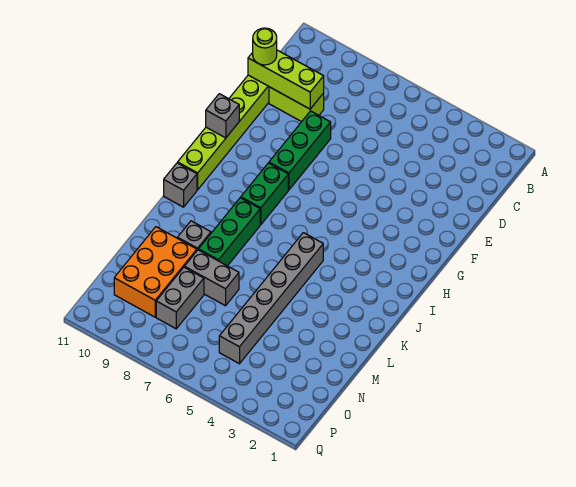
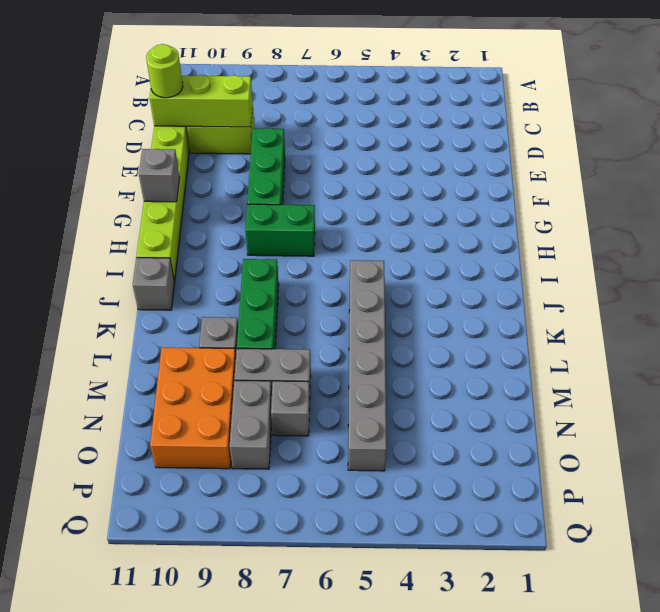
green 1x2 brick [241,163,288,225] -> green 1x2 brick turned to [245,204,315,256]
none -> grey 1x1 brick [271,381,310,436]

